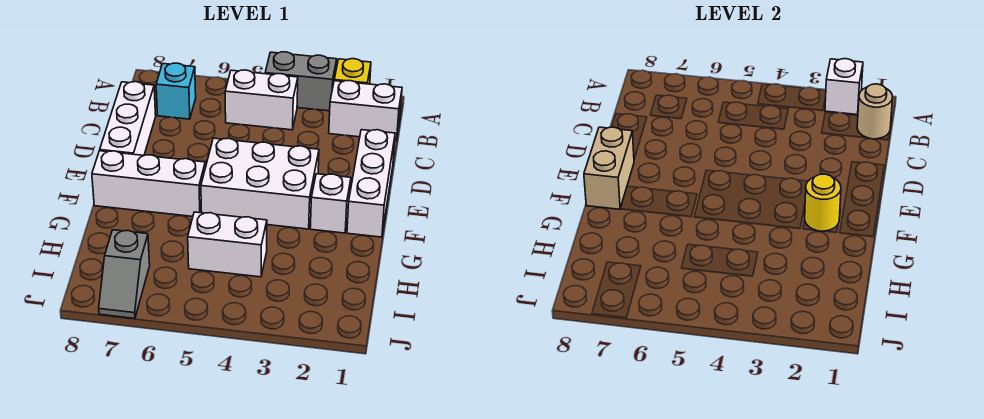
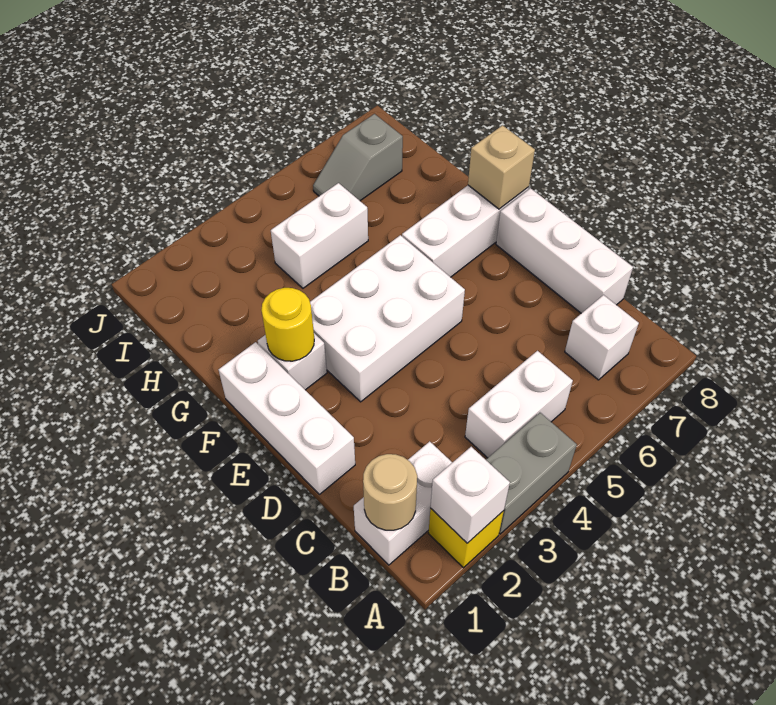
cyan 1x1 brick [156,63,196,119] -> white 1x1 brick [565,295,639,380]
tan 1x2 brick [584,127,634,209] -> tan 1x1 brick [468,125,535,209]
grey 1x2 slope [99,230,150,318] -> grey 1x2 slope turned to [313,114,403,201]

